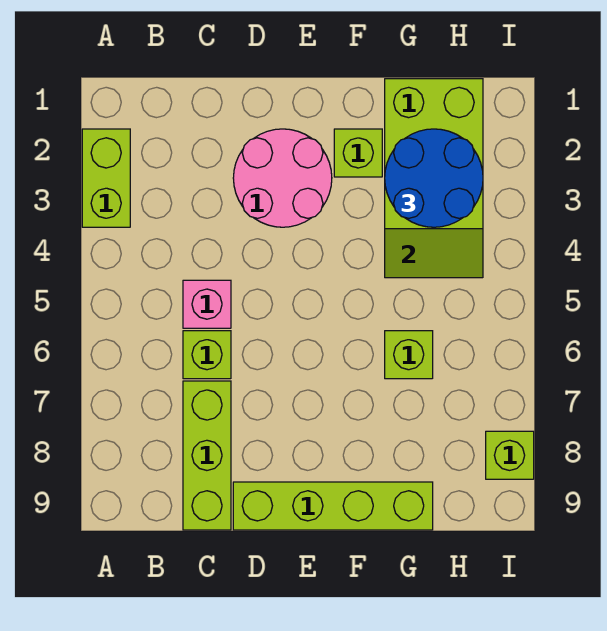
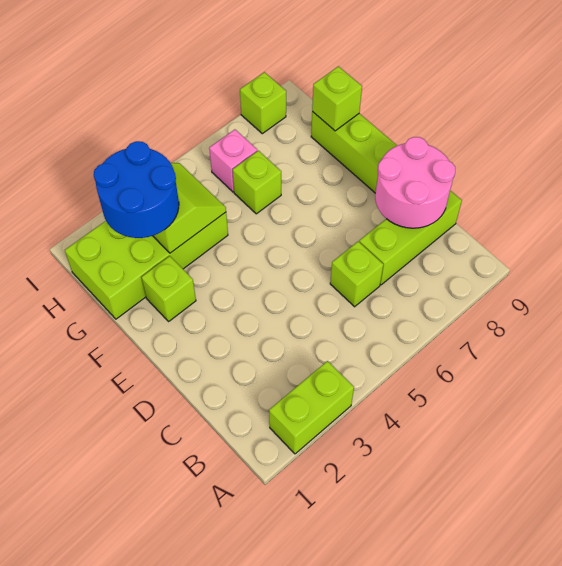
pink 1x1 brick [183,280,231,328] -> pink 1x1 brick moved to [209,130,257,192]
pink 2x2 round brick [233,129,332,227] -> pink 2x2 round brick moved to [375,137,455,228]
none -> lime 1x1 brick [312,66,362,131]

